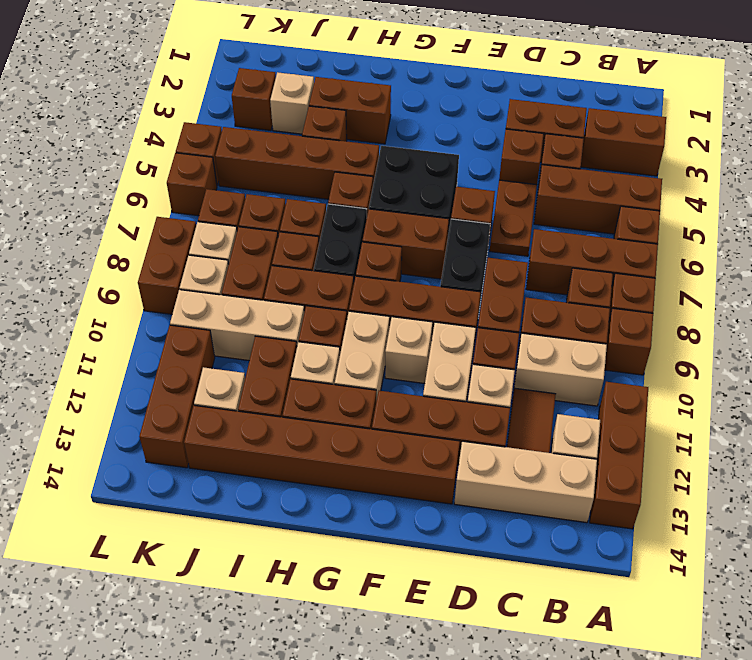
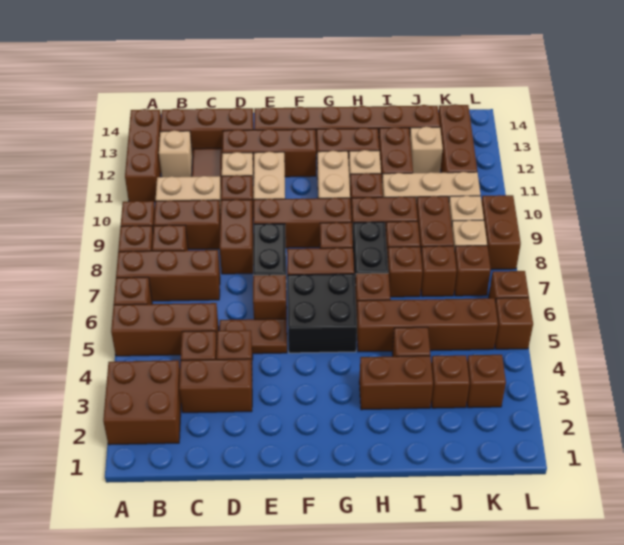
brown 1x2 brick [581,108,666,176] -> brown 2x2 brick [103,360,181,445]
tan 1x3 brick [454,441,597,523] -> brown 1x3 brick [160,108,254,156]
brown 1x2 plate [490,180,537,256] -> brown 1x2 plate turned to [219,319,287,354]
tan 1x1 brick [385,317,432,384] -> none
tan 1x1 brick [270,72,314,134] -> brown 1x1 brick [431,355,470,408]

